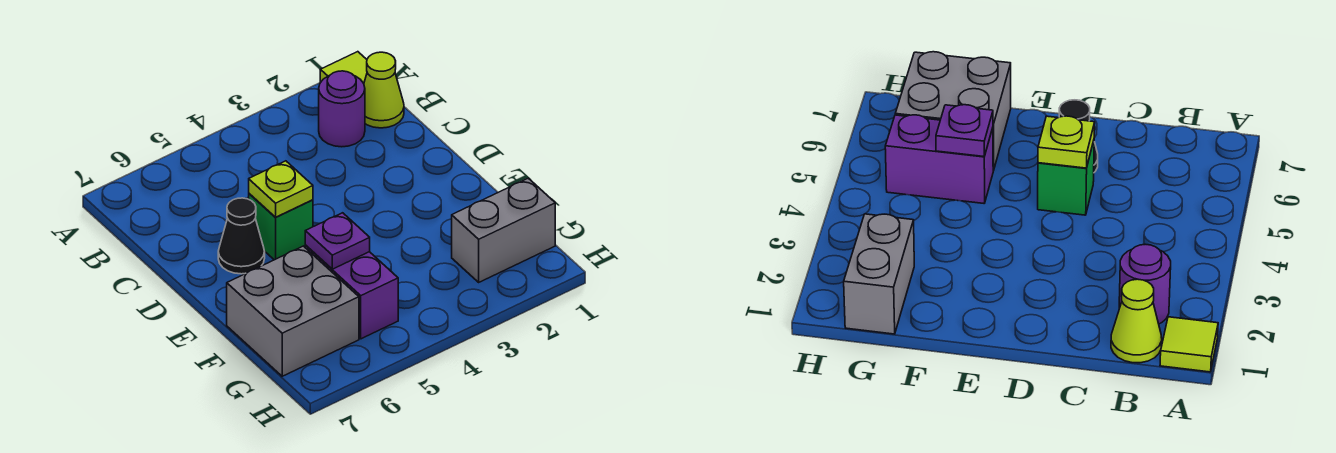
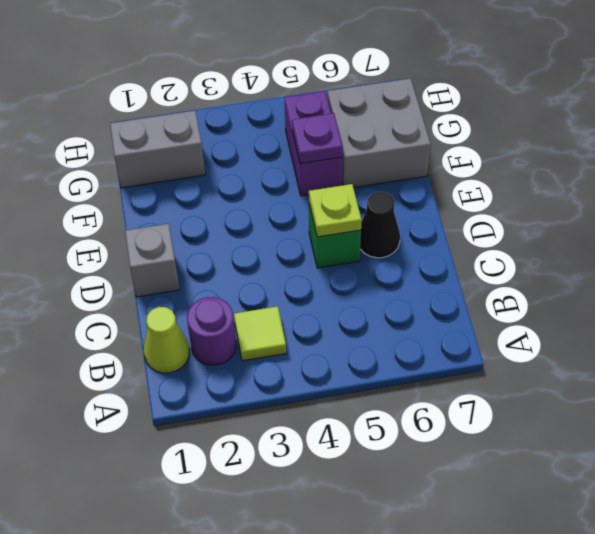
lime 1x1 tile [320,52,367,83] -> lime 1x1 tile moved to [234,306,286,361]
none -> grey 1x1 brick [125,224,180,297]

